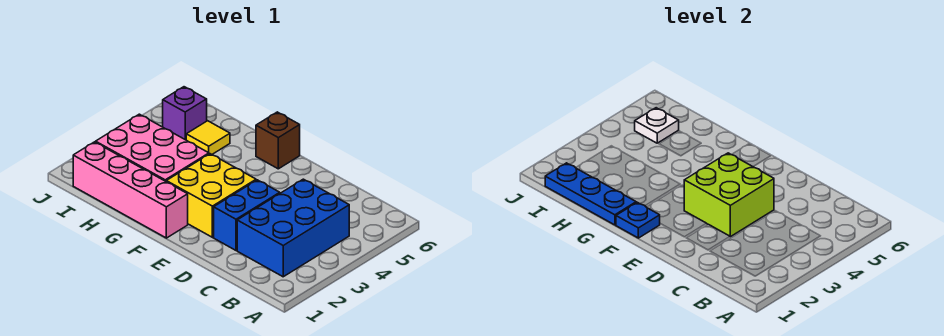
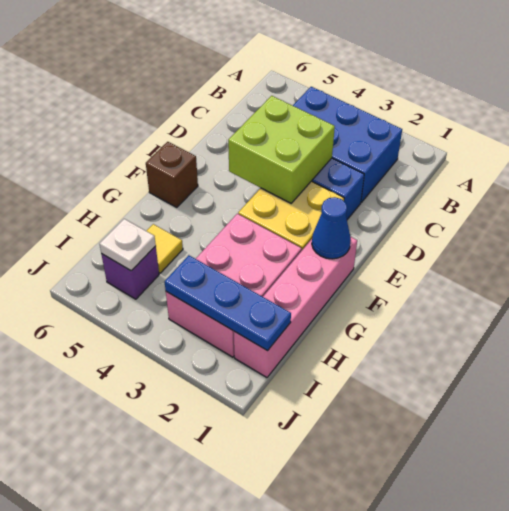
blue 1x1 plate [616,202,660,238] -> blue 1x1 cone [312,197,351,259]
blue 1x3 plate [545,163,636,225] -> blue 1x3 plate turned to [165,255,291,351]

